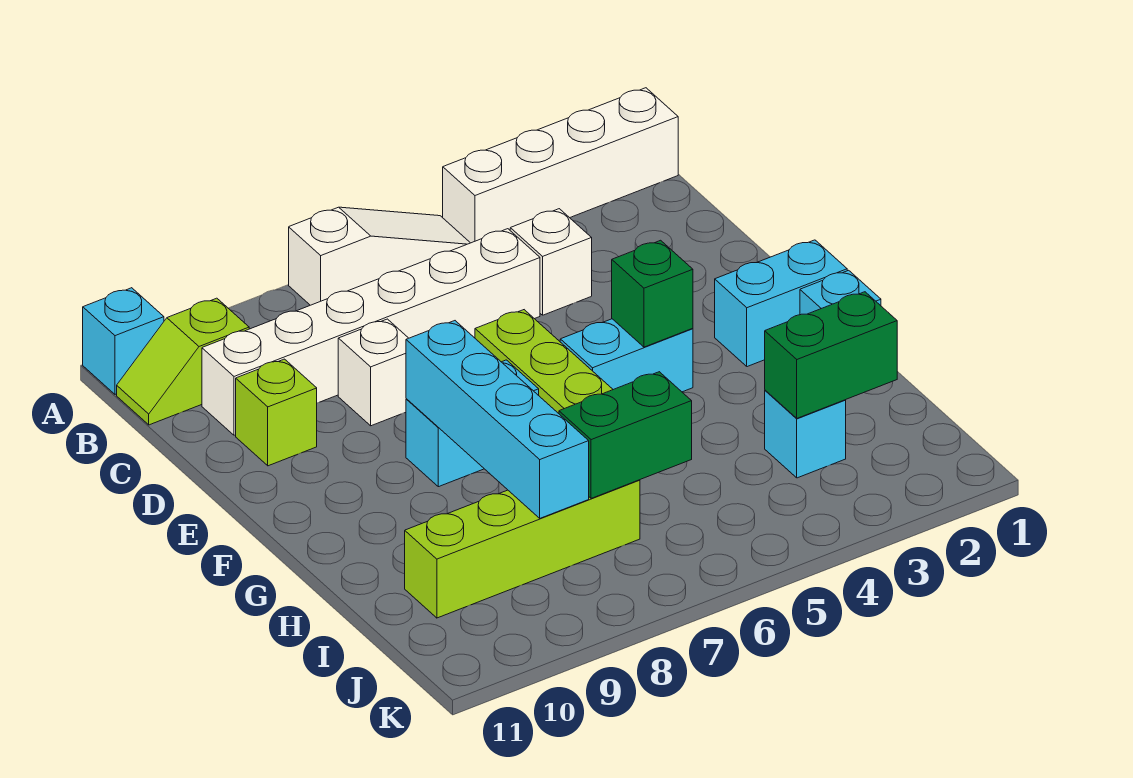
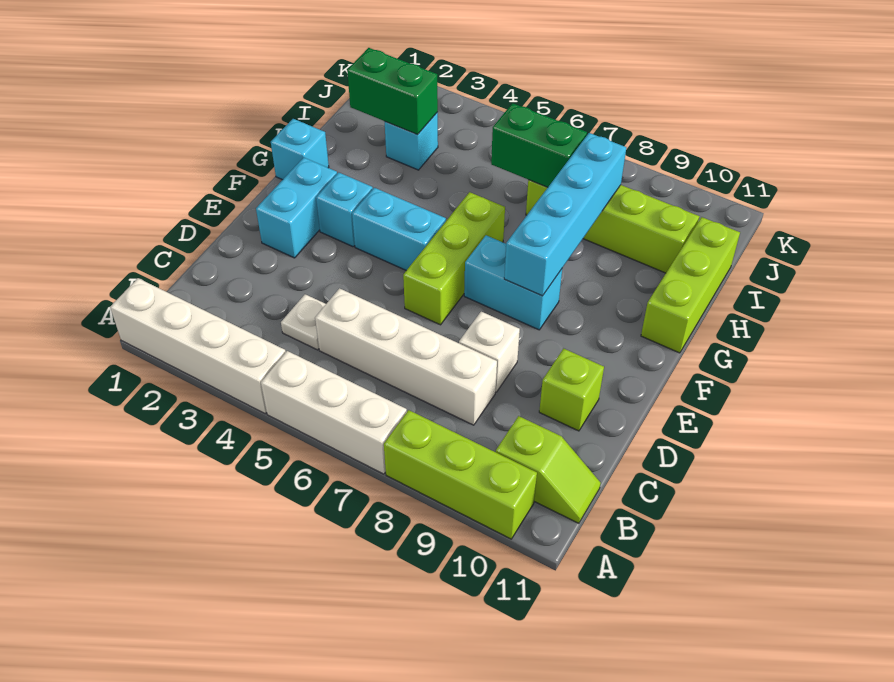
white 1x3 slope [289,207,470,305] -> white 1x3 brick [261,351,407,474]
none -> lime 1x3 brick [384,410,537,539]
cyan 1x1 brick [83,288,164,394] -> cyan 1x1 brick moved to [316,172,373,247]
white 1x1 brick [510,209,592,315] -> white 1x1 plate [281,294,326,350]
white 1x6 brick [202,229,540,435] -> white 1x4 brick [315,288,497,425]
cyan 1x2 brick [715,240,847,367] -> cyan 1x2 brick turned to [256,158,337,258]
green 1x1 brick [612,240,693,347] -> none
none -> lime 1x3 brick [641,217,740,353]

